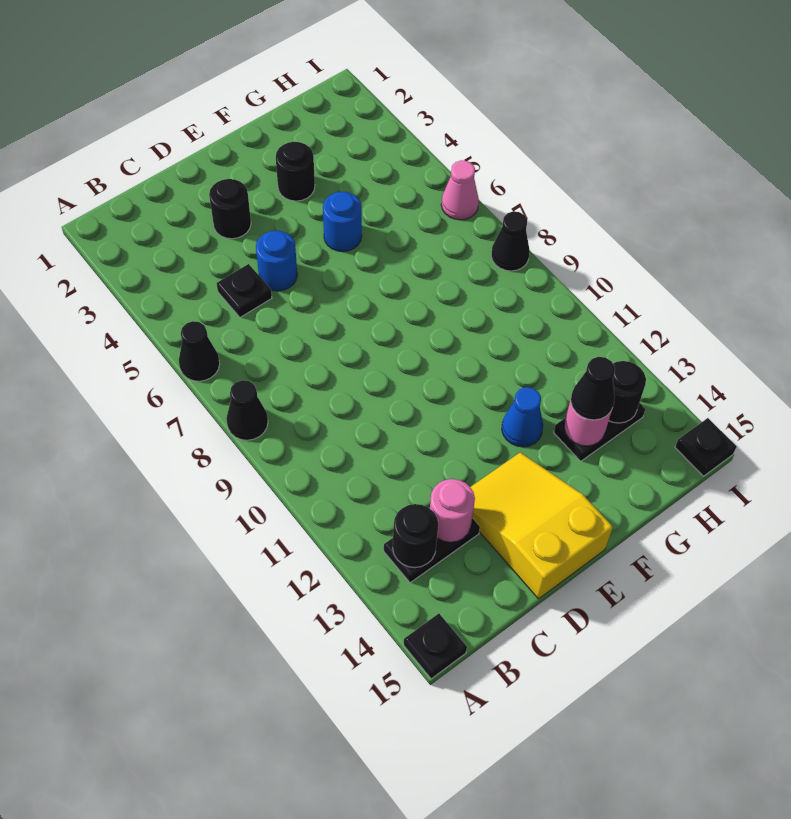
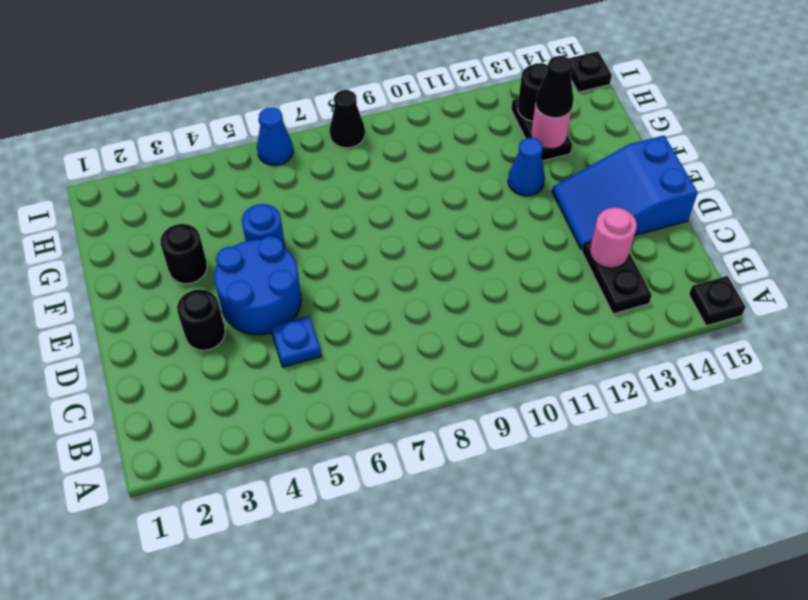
black 1x1 cone [179,321,220,381] -> none
black 1x1 cone [226,380,268,440] -> none
black 1x1 round brick [393,504,438,568] -> none
black 1x1 plate [217,264,272,317] -> blue 1x1 plate [271,316,321,367]
blue 1x1 round brick [256,231,297,291] -> blue 2x2 round brick [214,236,301,335]
yellow 2x3 slope [470,452,613,599] -> blue 2x3 slope [552,135,698,250]
pink 1x1 cone [441,160,479,220] -> blue 1x1 cone [257,107,293,165]

